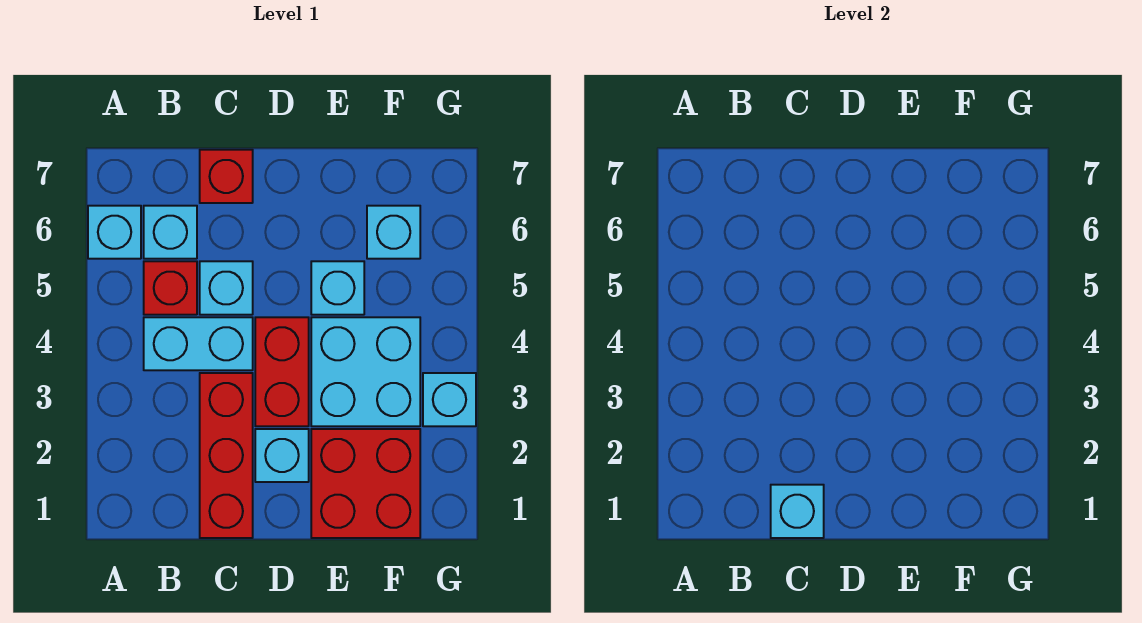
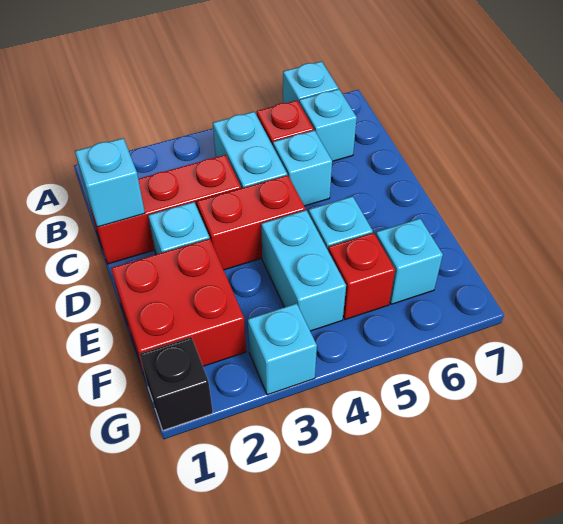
red 1x1 brick [200,150,253,203] -> red 1x1 brick moved to [328,233,395,320]
cyan 2x2 brick [311,317,420,426] -> cyan 1x2 brick [261,210,346,331]
none -> black 1x1 brick [140,337,213,430]

